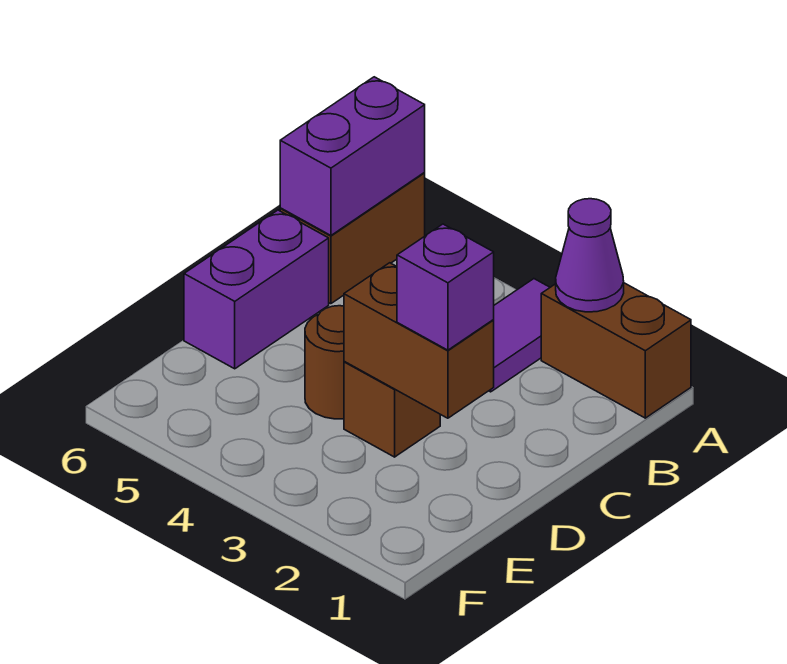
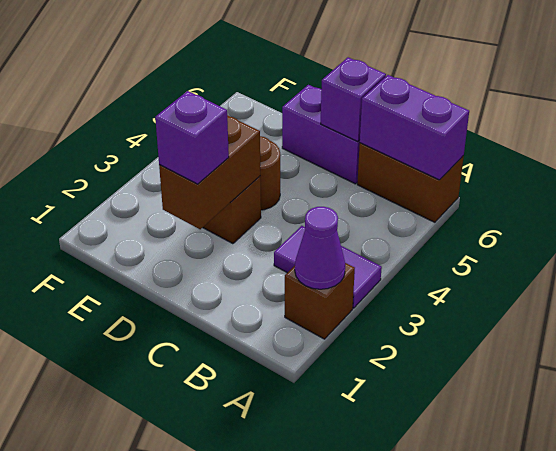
brown 1x2 brick [541,283,691,418] -> brown 1x1 brick [285,263,355,339]
none -> purple 1x1 brick [321,57,386,141]

